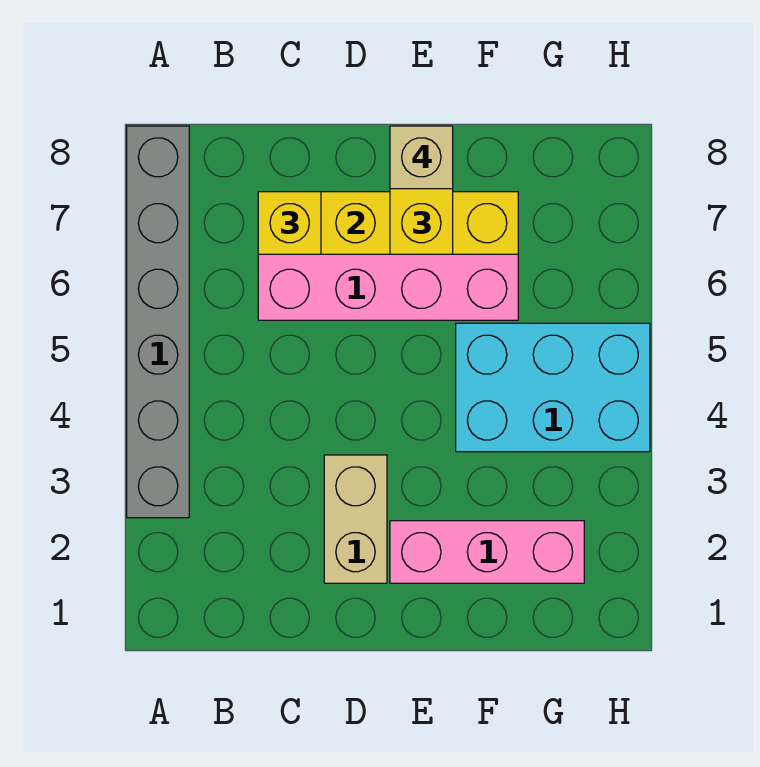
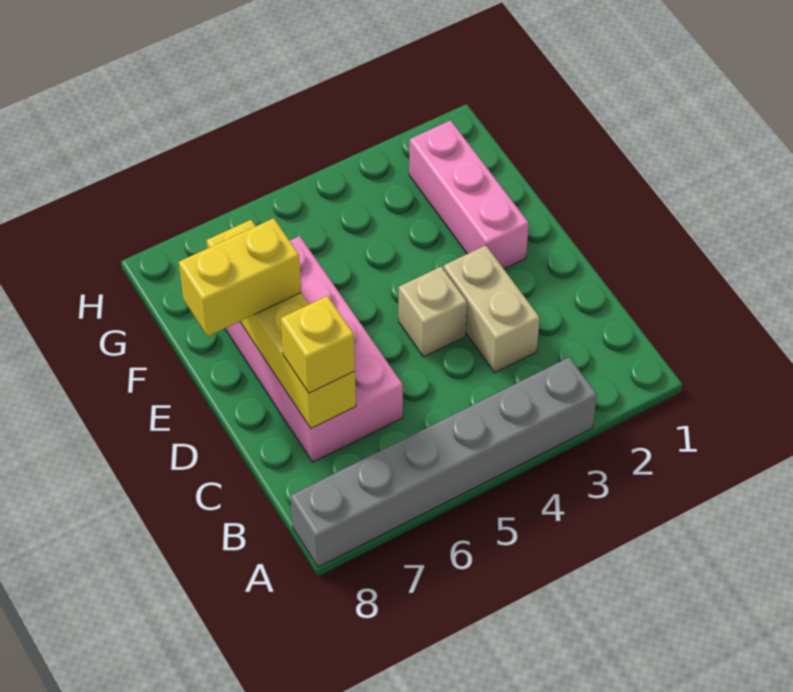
tan 1x2 brick [324,455,387,583] -> tan 1x2 brick turned to [444,245,540,372]
tan 1x1 brick [390,126,453,189] -> tan 1x1 brick moved to [399,267,467,357]
cyan 2x3 brick [456,323,650,452] -> none

